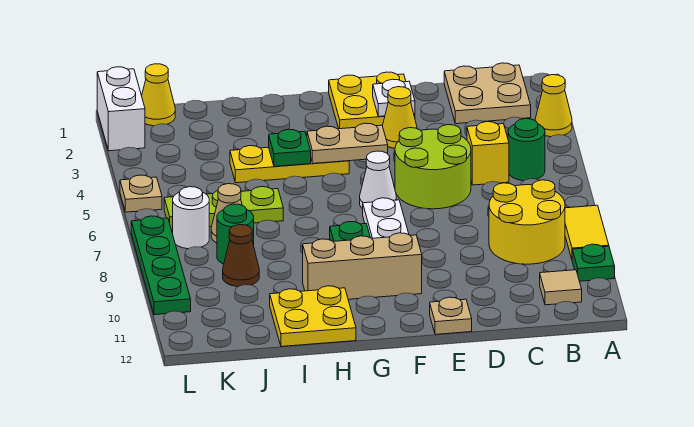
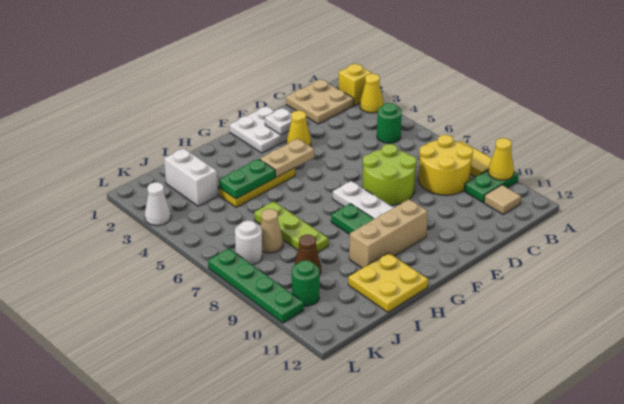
green 1x1 plate [572,244,615,281] -> green 1x2 plate [464,170,519,202]
yellow 1x1 brick [467,122,509,185] -> yellow 1x1 brick moved to [339,64,372,105]
lime 2x2 round brick [395,125,471,209] -> lime 2x2 round brick moved to [363,144,416,205]
yellow 2x2 plate [329,72,415,129] -> white 2x2 plate [230,106,289,153]
tan 1x1 plate [430,297,472,334] -> none
white 1x1 cone [360,151,396,209] -> white 1x1 cone moved to [145,182,171,226]
green 1x1 plate [269,129,311,167] -> green 1x2 plate [219,159,275,199]
lime 1x3 plate [164,187,283,230] -> lime 1x3 plate turned to [254,202,328,252]
green 1x1 round brick [217,204,254,264] -> green 1x1 round brick moved to [292,260,320,306]
yellow 1x1 cone [142,64,175,126] -> yellow 1x1 cone moved to [488,138,514,180]
white 1x2 brick [97,67,145,151] -> white 1x2 brick moved to [164,149,218,206]
tan 1x1 plate [120,175,162,212] -> none

